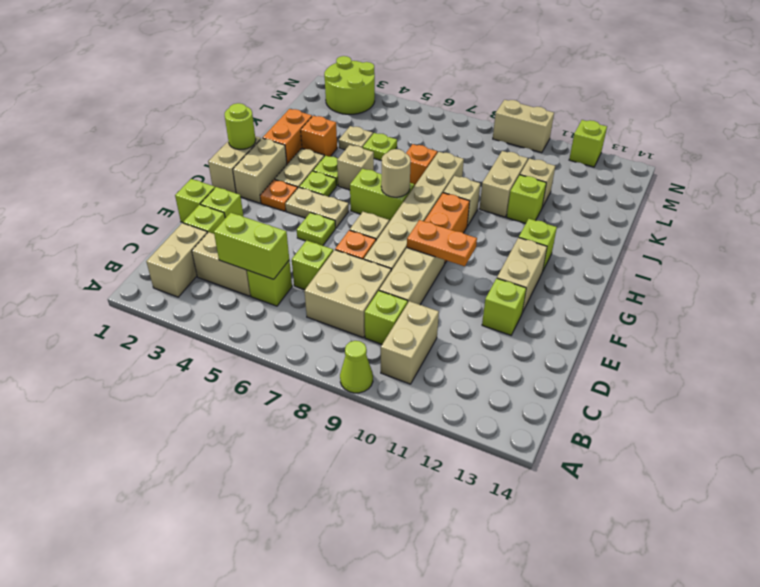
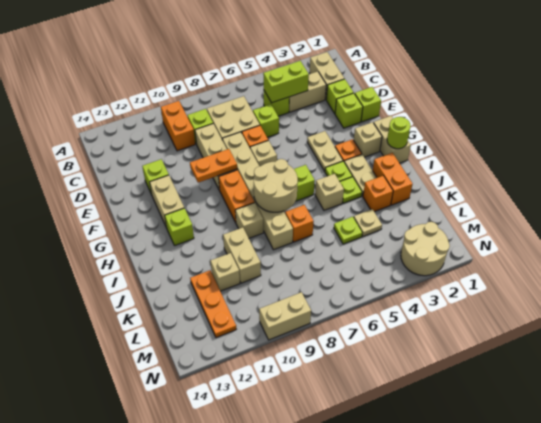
lime 1x1 cone [340,341,373,393] -> none
tan 1x2 brick [381,301,439,384] -> orange 1x2 brick [161,101,195,151]
lime 1x1 plate [297,213,336,246] -> none
tan 1x2 brick [233,138,287,203] -> tan 1x1 brick [354,122,382,157]
tan 1x2 plate [285,188,349,228] -> tan 1x2 plate turned to [307,131,343,171]
tan 1x1 round brick [381,149,411,197] -> tan 2x2 round brick [254,159,298,212]
lime 1x1 brick [507,175,546,223] -> none
none -> orange 1x3 plate [190,270,236,338]
lime 2x2 round brick [324,56,375,114] -> tan 2x2 round brick [401,222,450,276]
lime 1x1 brick [569,120,607,167] -> none

